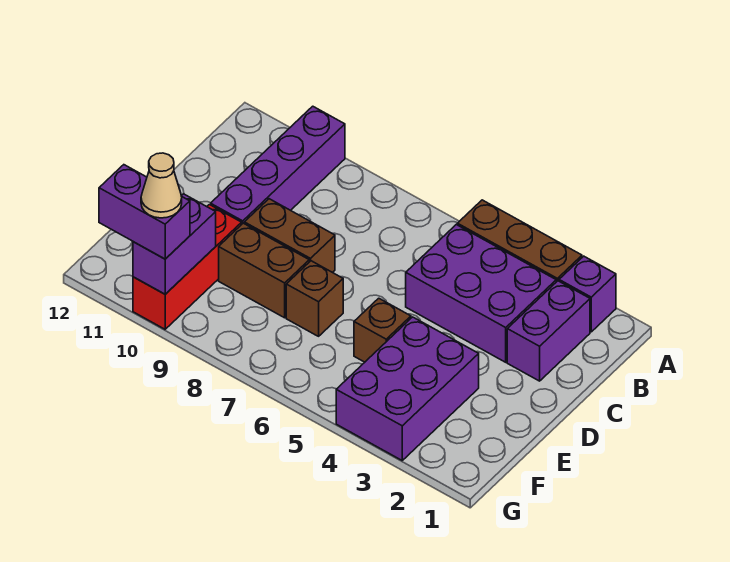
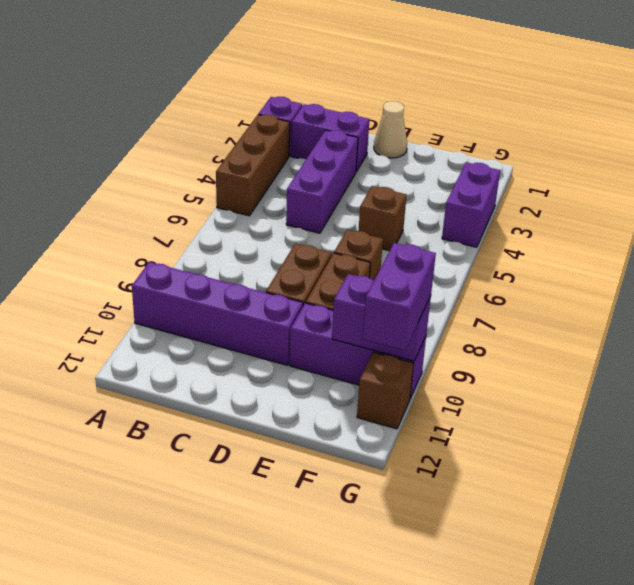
purple 2x3 brick [406,225,556,362] -> purple 1x3 brick [286,130,358,233]
purple 2x3 brick [336,317,479,460] -> purple 1x2 brick [442,162,500,247]
red 1x3 brick [133,205,242,329] -> purple 1x3 brick [290,303,426,398]
tan 1x1 cone [141,153,182,218] -> tan 1x1 cone moved to [374,101,407,158]
none -> brown 1x1 brick [357,352,414,429]

